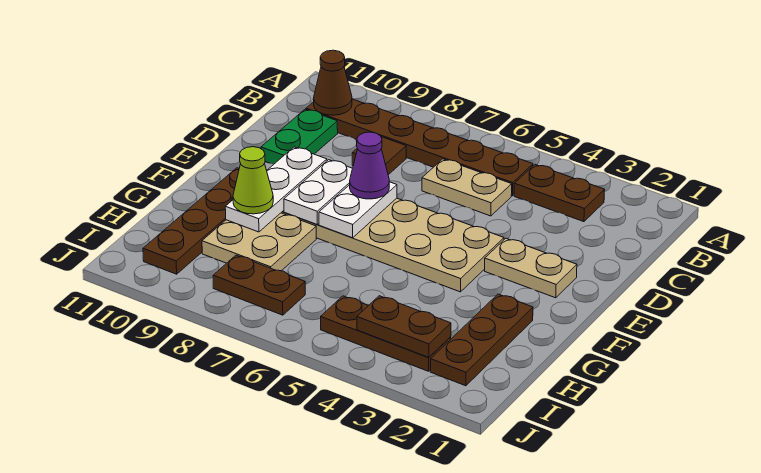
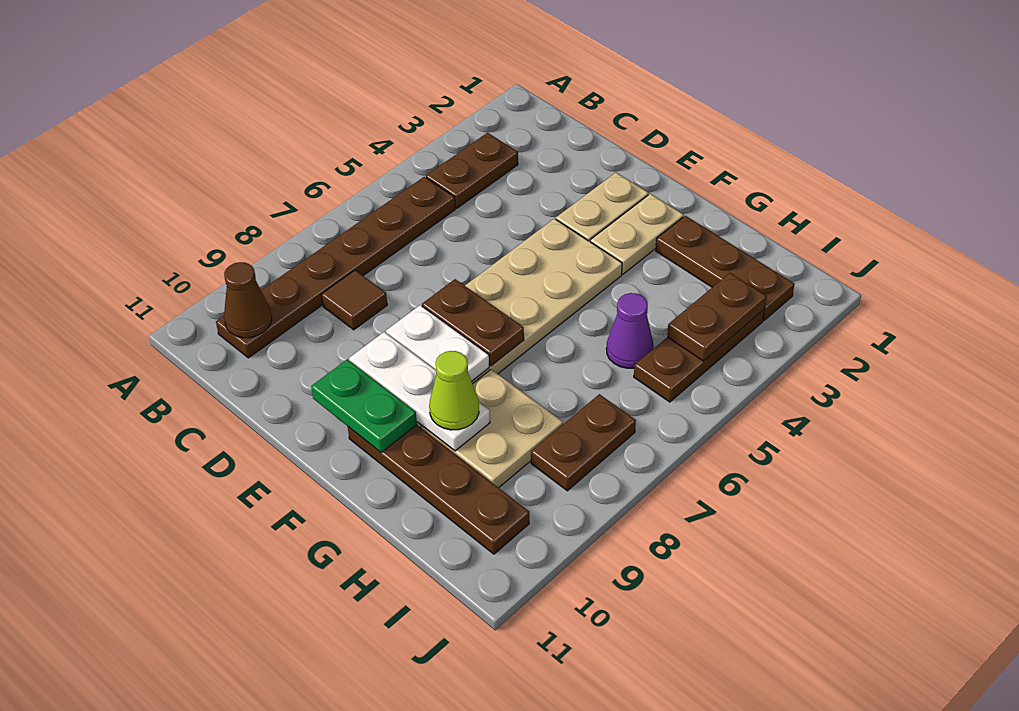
tan 1x2 plate [422,159,512,216] -> tan 1x2 plate moved to [590,194,684,274]
green 1x2 plate [261,109,338,165] -> green 1x2 plate moved to [311,359,417,453]
white 1x2 plate [319,182,397,238] -> brown 1x2 plate [422,279,524,366]
purple 1x1 cone [350,132,389,199] -> purple 1x1 cone moved to [606,293,654,368]

